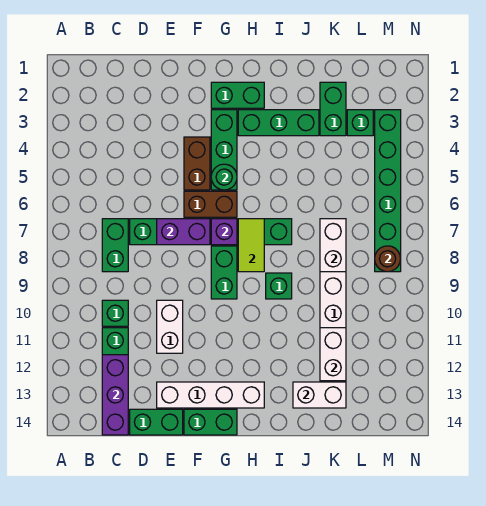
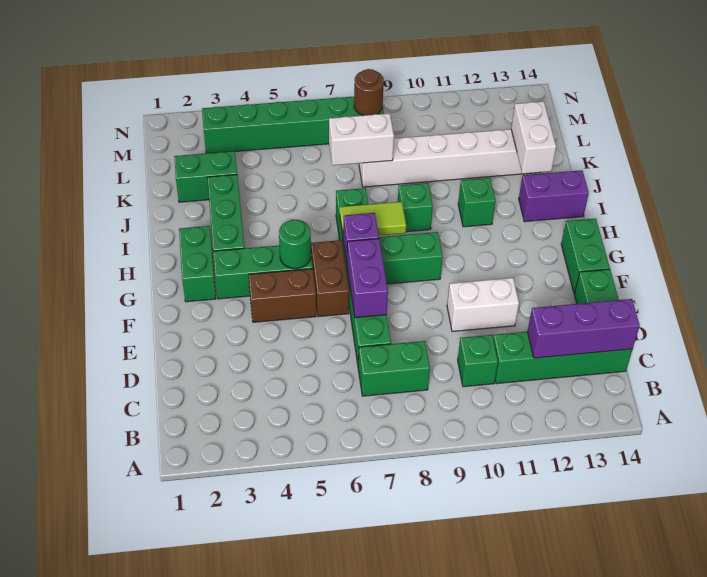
white 1x4 brick [157,382,264,408] -> none
none -> purple 1x2 brick [519,170,589,222]
white 1x2 brick [320,328,346,381] -> none
green 1x1 brick [347,110,373,136] -> green 1x1 brick moved to [458,178,495,227]

